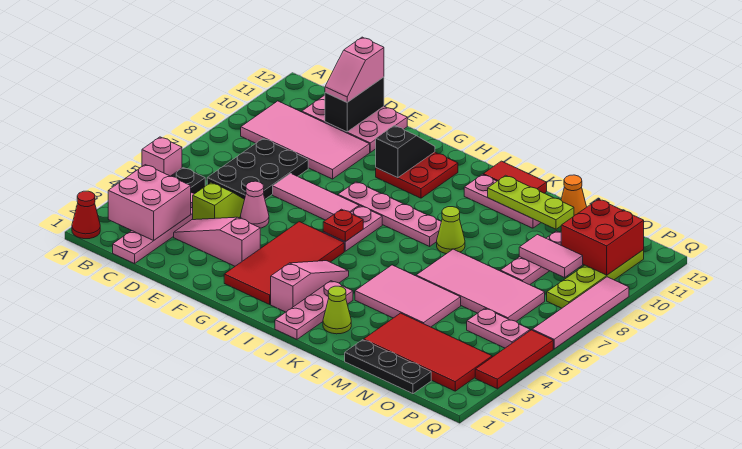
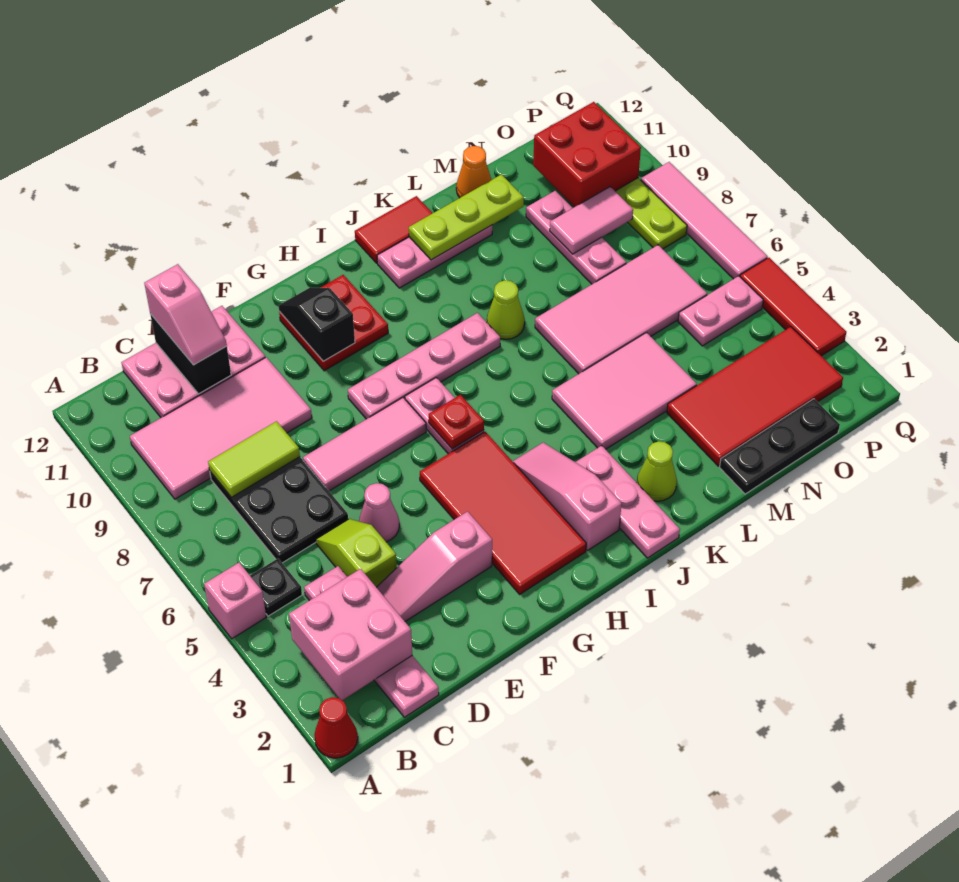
none -> lime 1x2 tile [208,421,300,497]

